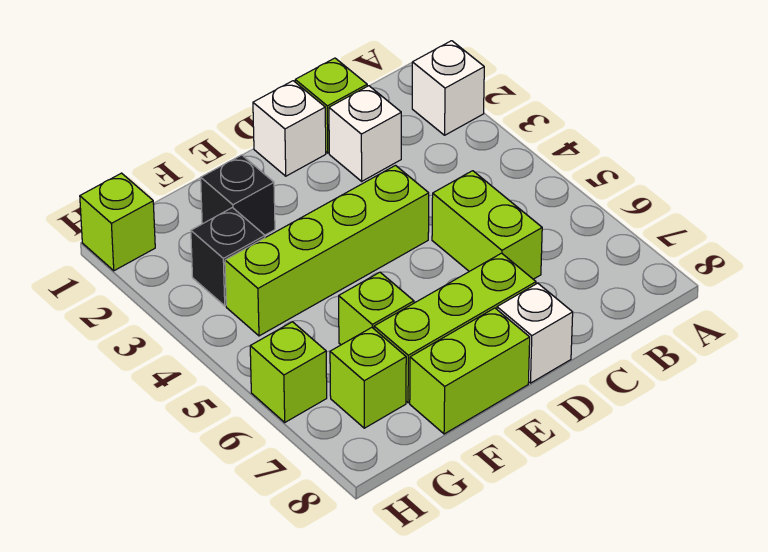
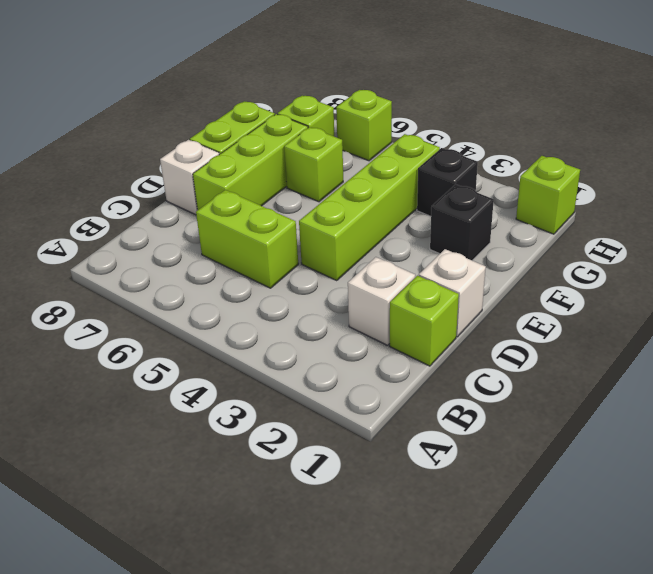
white 1x1 brick [412,41,484,135] -> none

